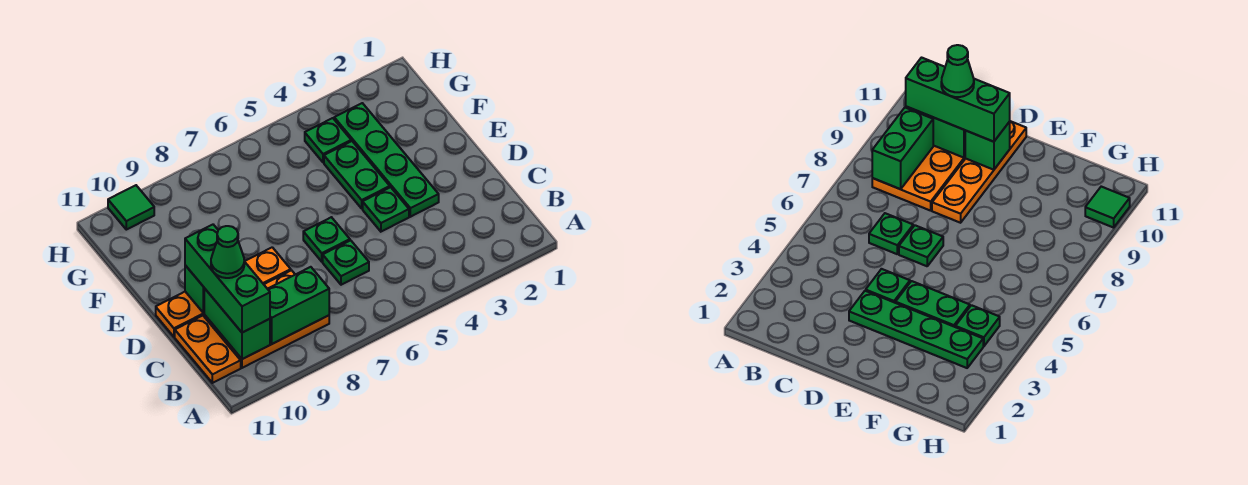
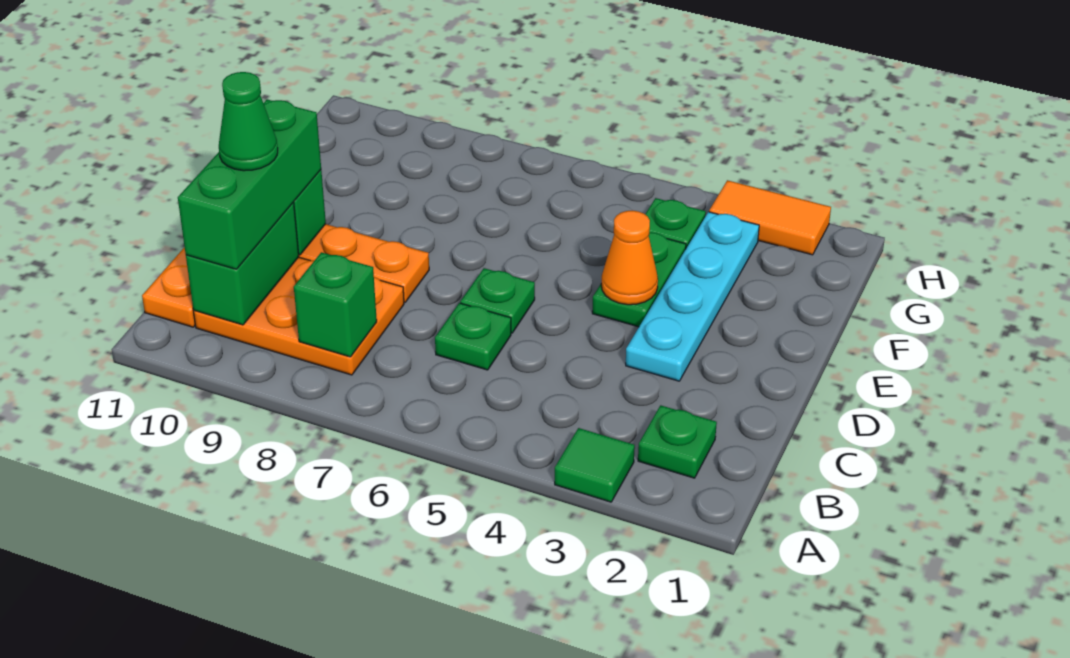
green 1x2 brick [268,267,329,344] -> green 1x1 brick [294,252,377,357]
green 1x4 plate [334,103,439,217] -> cyan 1x4 plate [626,212,759,381]
green 1x1 plate [363,187,409,232] -> green 1x1 plate moved to [638,405,717,478]
none -> orange 1x1 cone [601,211,658,305]
none -> orange 1x2 tile [709,180,831,255]
green 1x1 tile [108,185,154,230] -> green 1x1 tile moved to [555,428,635,502]

